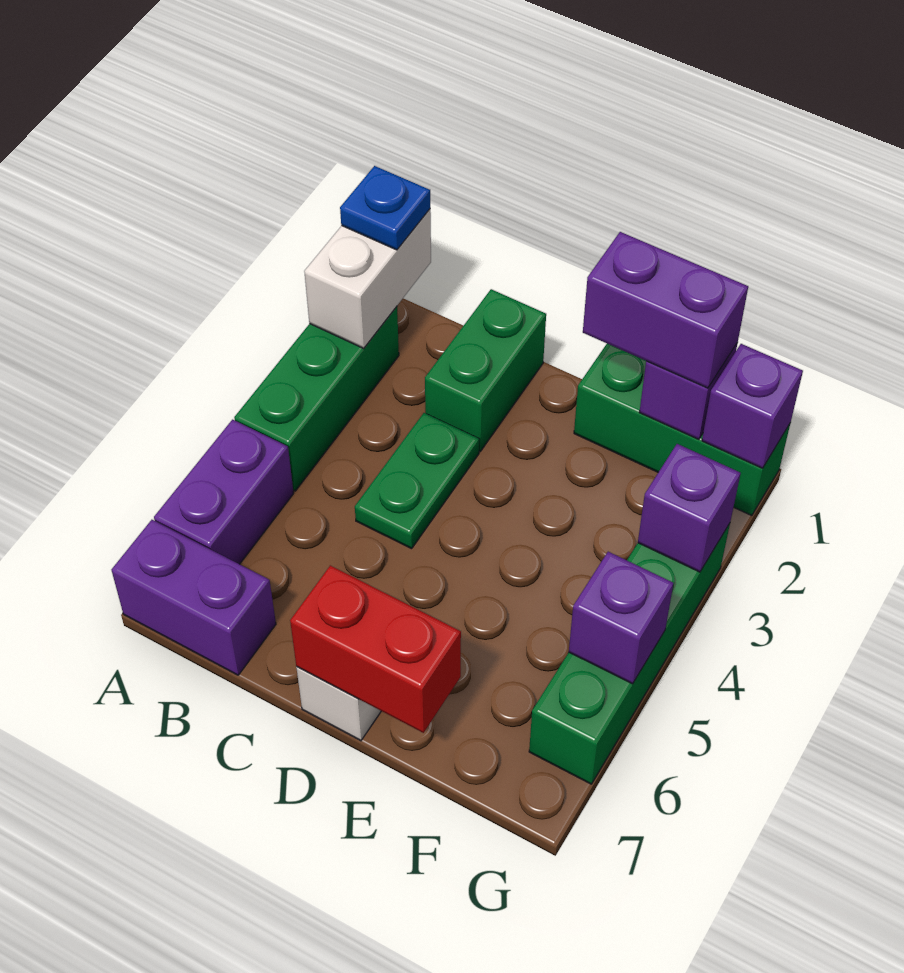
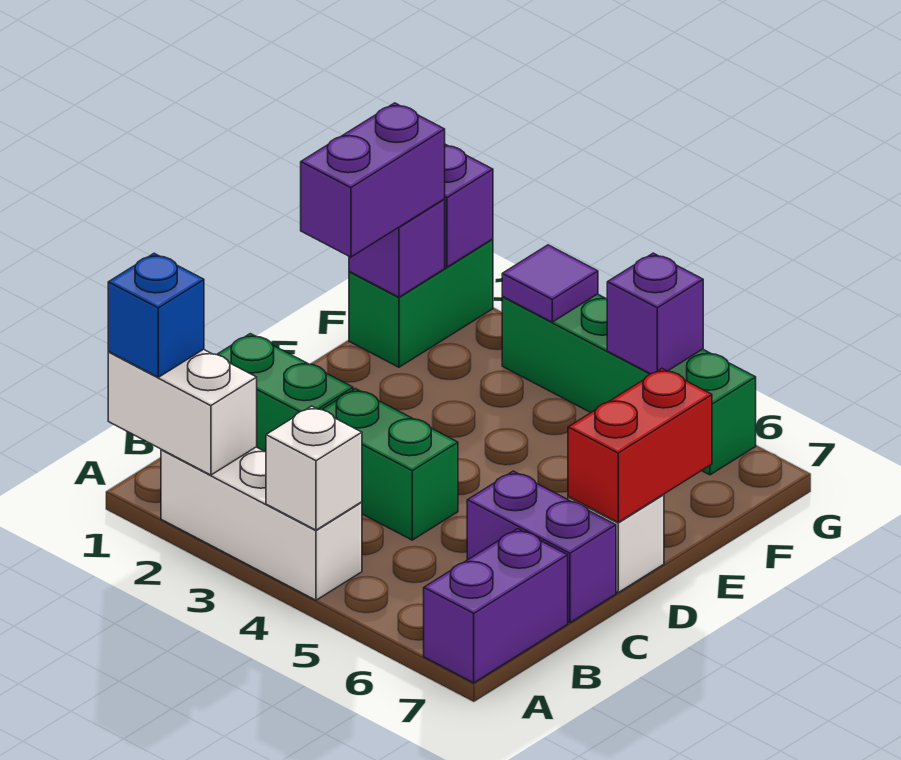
blue 1x1 plate [340,166,430,250] -> blue 1x1 brick [108,253,204,377]
green 1x3 brick [234,307,399,491] -> white 1x3 brick [161,447,362,600]
none -> white 1x1 brick [266,406,362,530]
purple 1x2 brick [154,420,294,564] -> purple 1x2 brick moved to [467,471,616,623]
green 1x2 plate [355,413,479,549] -> green 1x2 brick [322,389,458,540]
green 1x3 brick [574,344,790,516] -> green 1x2 brick [349,239,493,367]
purple 1x1 brick [638,444,741,572] -> purple 1x1 tile [502,245,598,322]

